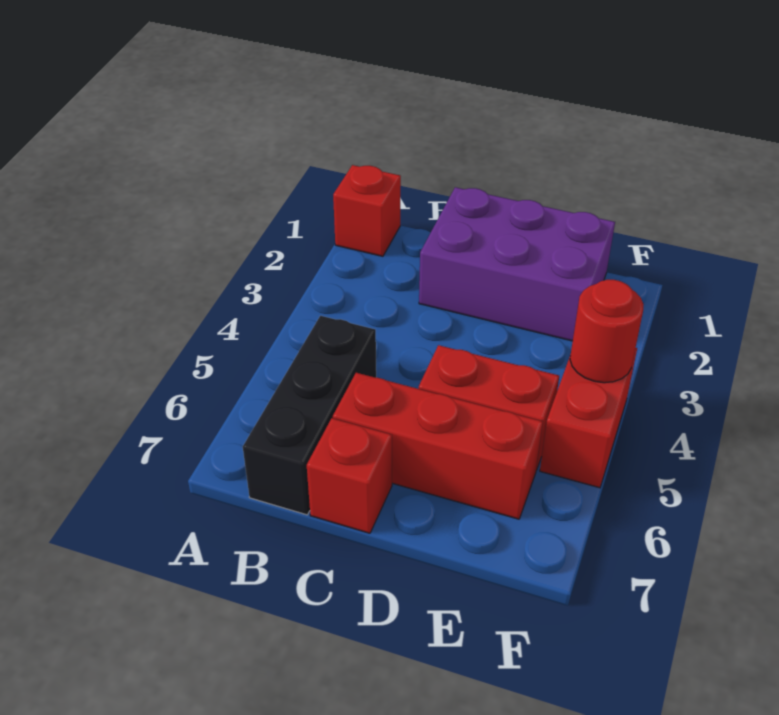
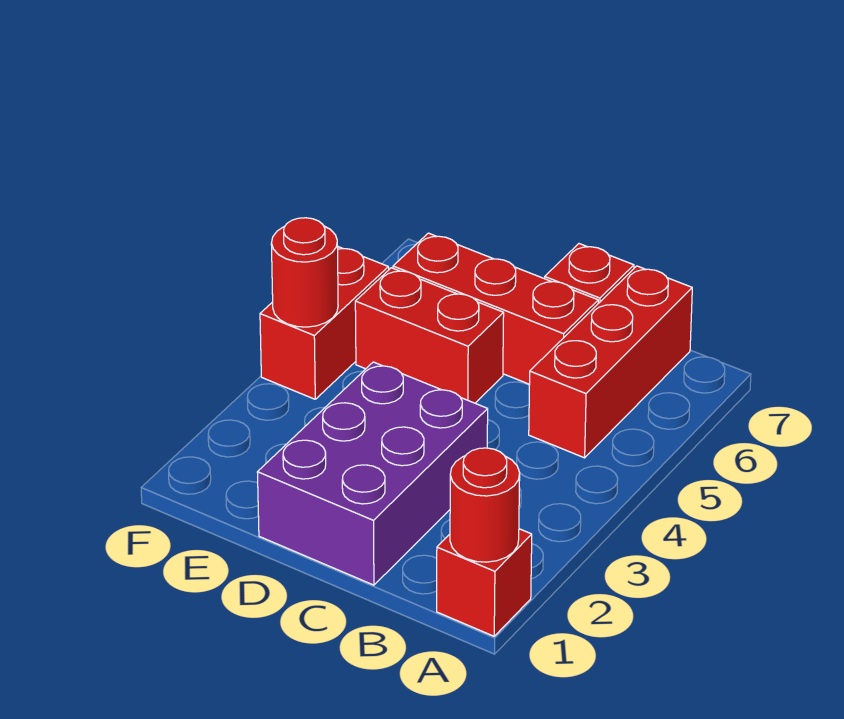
none -> red 1x1 round brick [450,448,520,562]
black 1x3 brick [243,316,376,515] -> red 1x3 brick [529,266,692,458]
purple 2x3 brick [419,187,615,341] -> purple 2x3 brick turned to [257,362,488,585]

